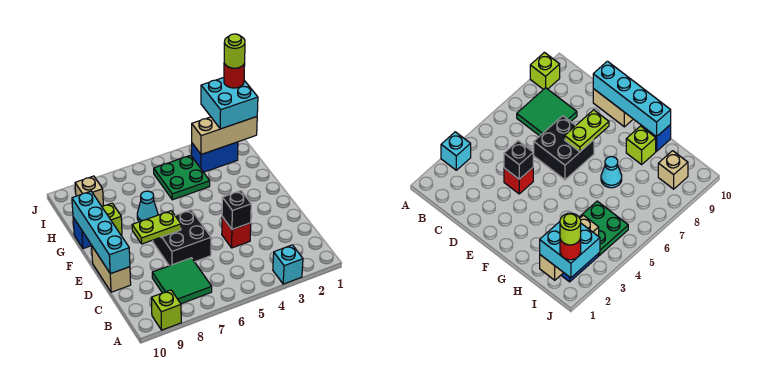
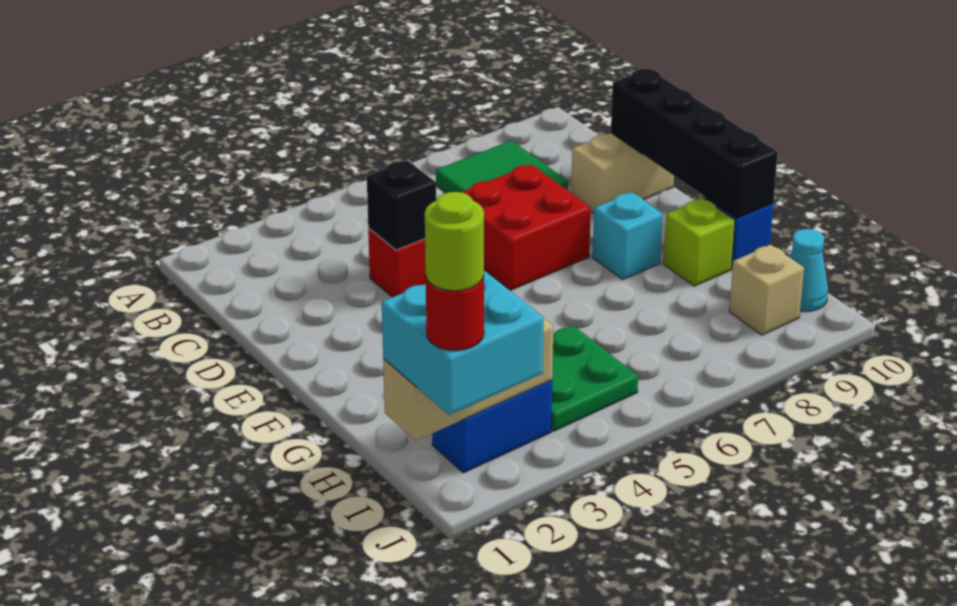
cyan 1x1 brick [273,245,303,284] -> cyan 1x1 brick moved to [593,192,663,280]
lime 1x1 brick [151,290,181,330] -> none
black 2x2 brick [153,210,211,266] -> red 2x2 brick [461,165,591,290]
tan 1x2 brick [92,247,131,292] -> tan 1x2 brick turned to [571,133,674,213]
cyan 1x4 brick [72,191,130,274] -> black 1x4 brick [611,69,778,219]
lime 1x2 plate [132,211,181,244] -> none
cyan 1x1 cone [137,191,158,222] -> cyan 1x1 cone moved to [790,229,828,312]

